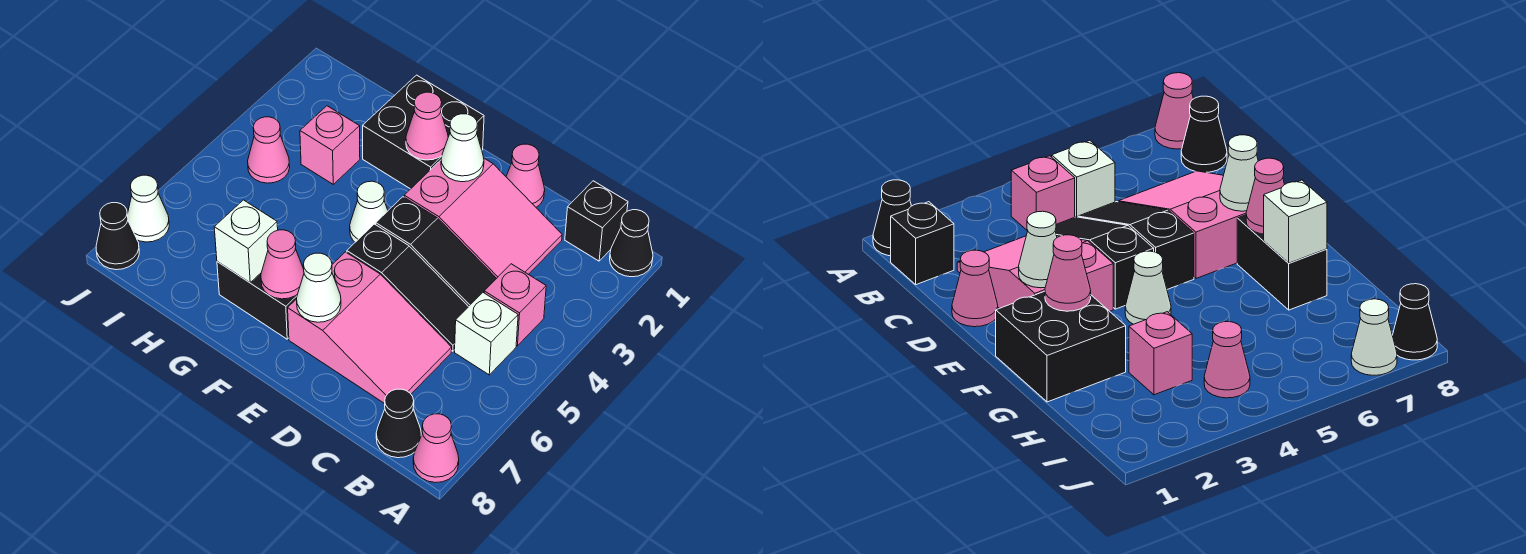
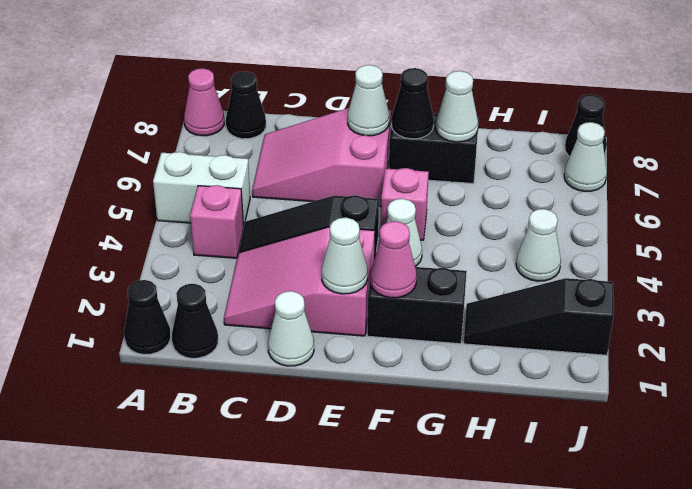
black 1x1 brick [565,181,628,261] -> black 1x1 cone [172,284,218,358]
white 1x1 brick [455,293,518,375] -> white 1x2 brick [153,152,250,227]
black 1x3 slope [347,224,468,351] -> black 1x3 slope moved to [464,278,614,355]
pink 1x1 cone [506,144,545,207] -> white 1x1 cone [268,291,314,366]
black 2x2 brick [363,75,484,189] -> black 1x2 brick [367,264,467,344]
pink 1x1 cone [261,230,304,299] -> black 1x1 cone [391,68,434,139]
white 1x1 brick [214,200,278,283] -> white 1x1 cone [436,71,478,142]
pink 1x1 brick [300,106,360,184] -> pink 1x1 brick moved to [381,168,429,240]
pink 1x1 cone [248,117,290,183] -> white 1x1 cone [516,209,561,281]

